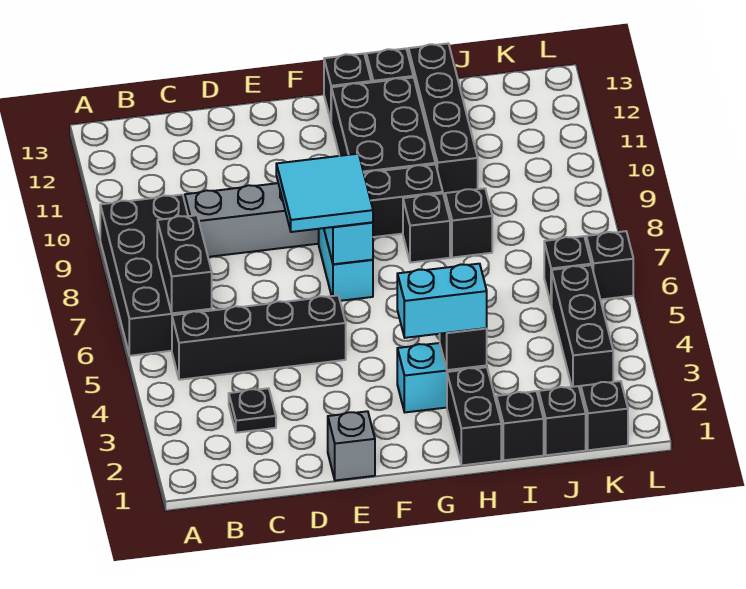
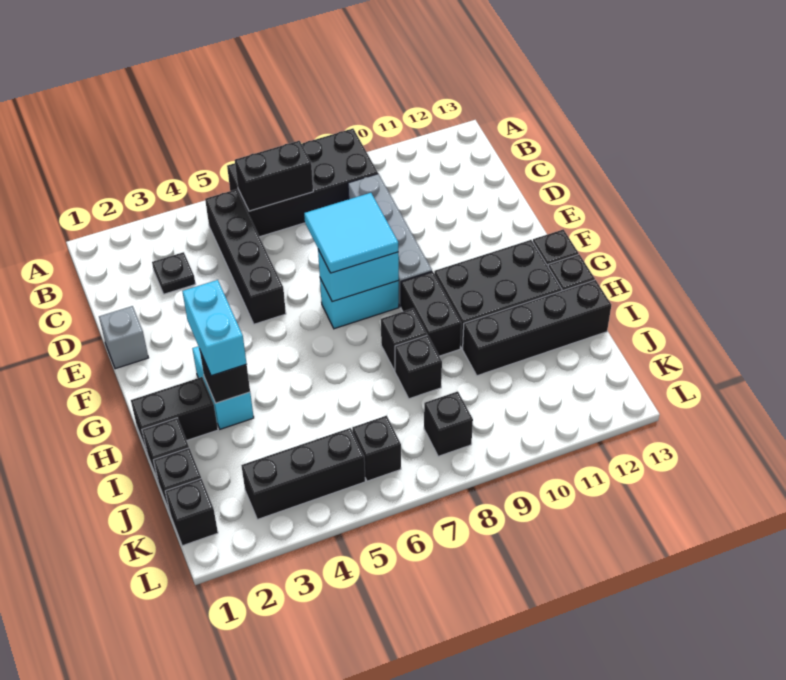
black 1x1 brick [586,231,633,300] -> black 1x1 brick moved to [424,391,473,456]

